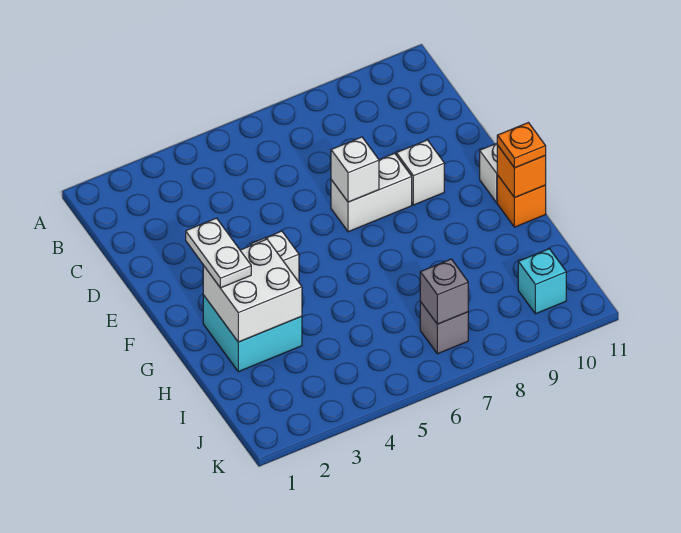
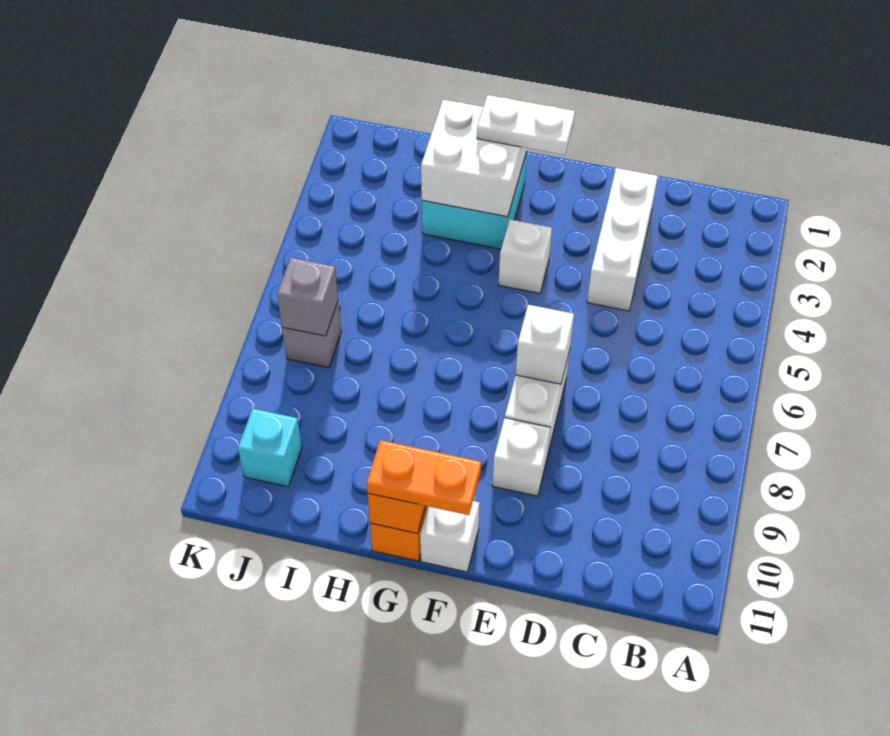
none -> white 1x3 brick [587,168,658,311]
orange 1x1 plate [497,123,546,168] -> orange 1x2 plate [367,440,481,515]

